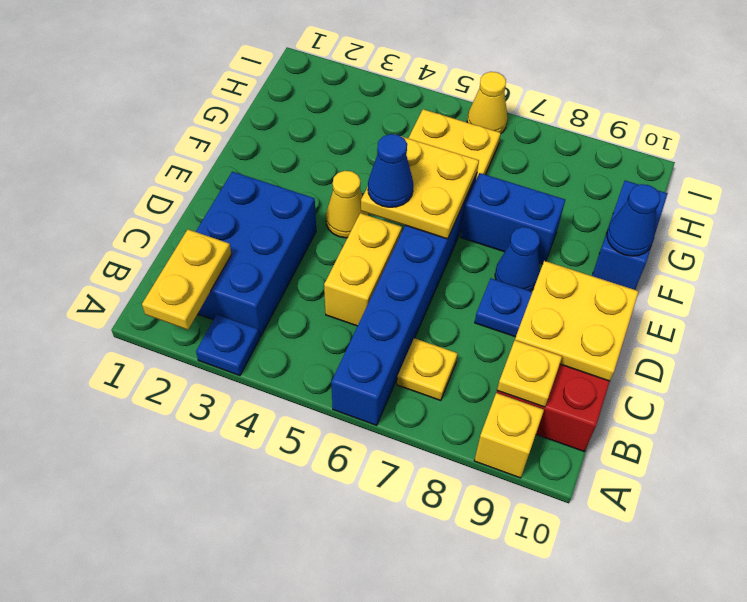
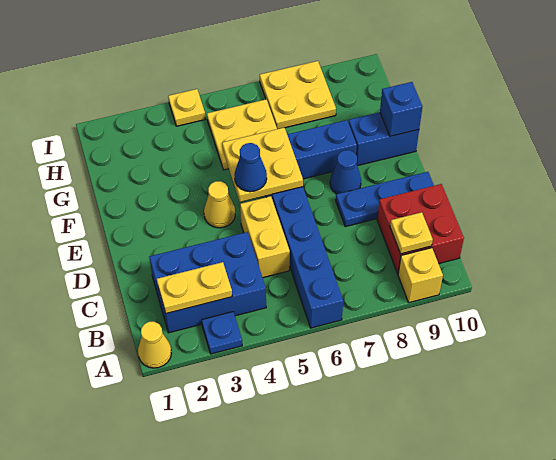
yellow 1x2 plate [142,230,232,330] -> yellow 1x2 plate turned to [157,262,232,313]
blue 2x3 brick [196,172,316,336] -> blue 2x3 brick turned to [150,232,266,333]
yellow 1x1 plate [397,338,458,401] -> yellow 1x1 plate moved to [168,89,205,126]
yellow 2x2 plate [515,261,639,381] -> yellow 2x2 plate moved to [260,61,336,129]
blue 1x2 brick [592,181,667,290] -> blue 1x2 brick turned to [349,112,419,166]
blue 1x1 cone [607,184,660,256] -> blue 1x1 brick [380,82,422,136]
yellow 1x1 cone [467,72,508,133] -> yellow 1x1 cone moved to [138,322,171,368]

